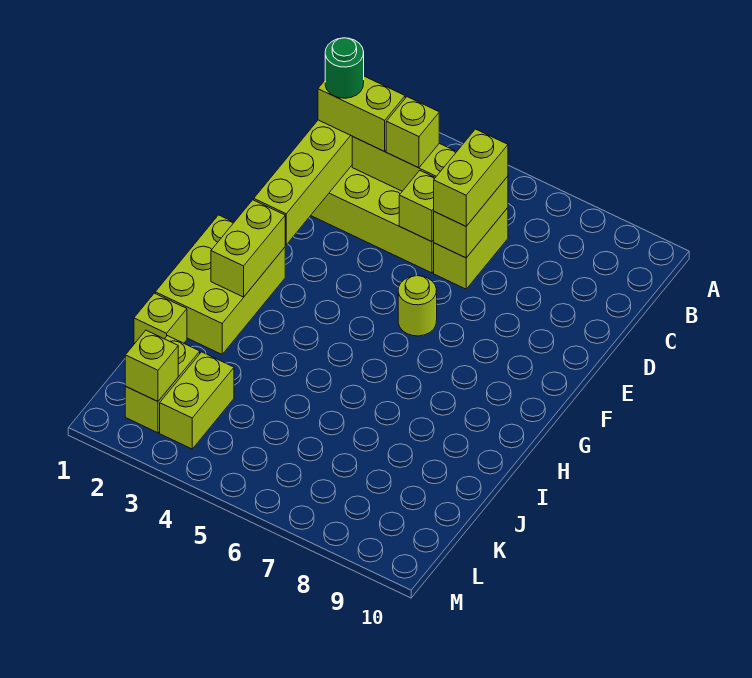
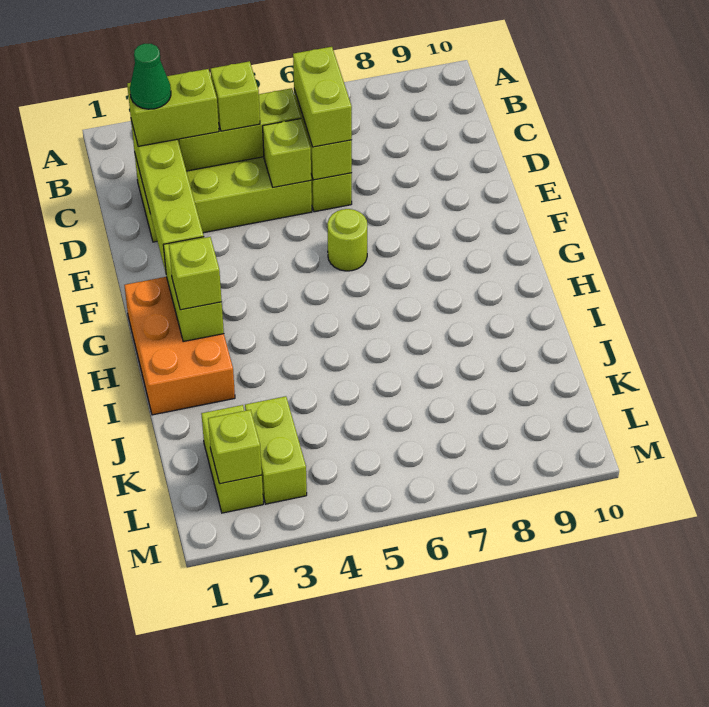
green 1x1 round brick [325,38,364,98] -> green 1x1 cone [130,44,171,109]
lime 2x3 brick [155,215,285,354] -> orange 2x3 brick [124,277,235,415]
lime 1x1 brick [134,293,187,344] -> lime 1x1 brick moved to [169,237,222,310]

